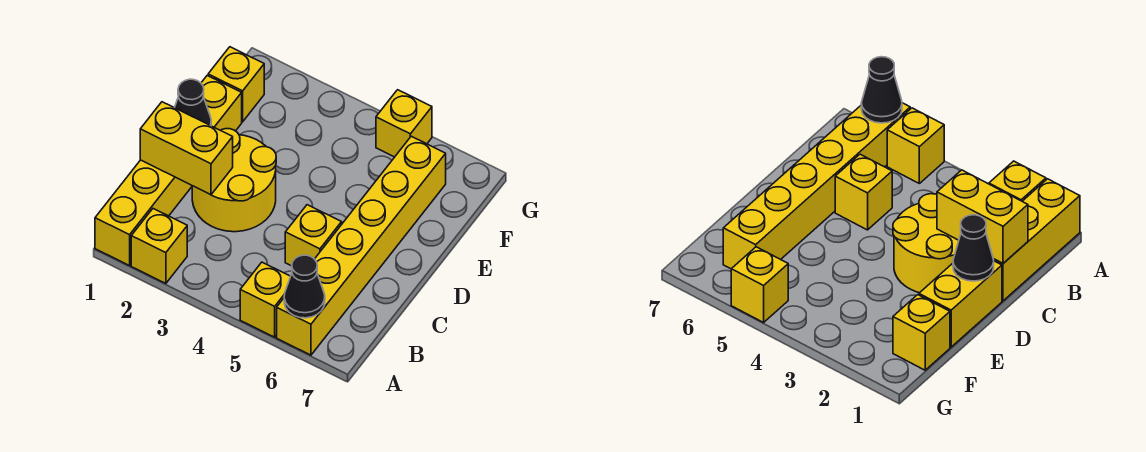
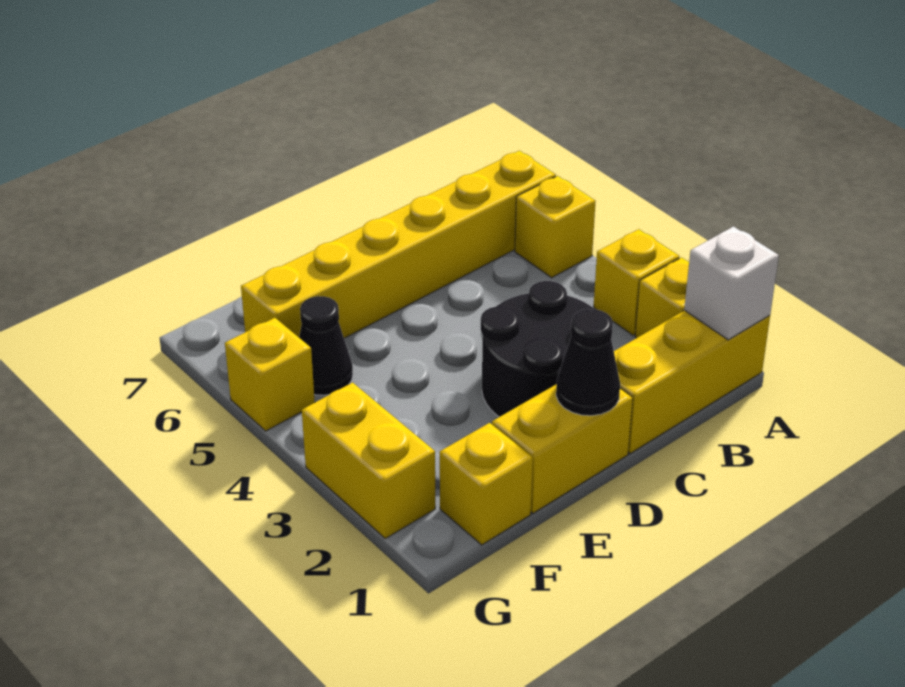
none -> white 1x1 brick [684,227,779,340]
black 1x1 cone [284,255,325,318] -> black 1x1 cone moved to [299,296,353,395]
yellow 1x2 brick [140,102,233,195] -> yellow 1x2 brick moved to [302,383,435,538]
yellow 2x2 round brick [192,129,276,232] -> black 2x2 round brick [481,281,594,417]
yellow 1x1 brick [285,205,342,266] -> yellow 1x1 brick moved to [594,229,679,335]

